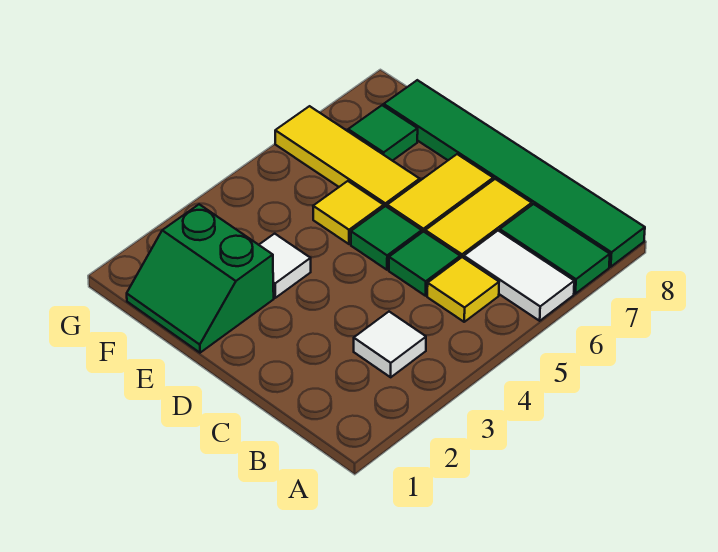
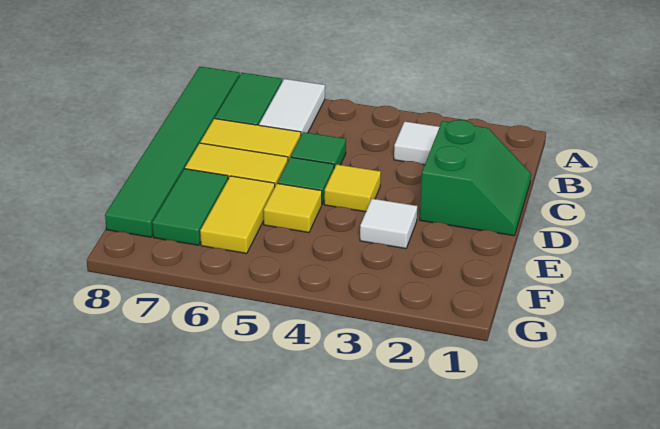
yellow 1x1 tile [427,257,499,322] -> yellow 1x1 tile moved to [324,164,381,212]
green 2x2 slope [127,204,274,353] -> green 2x2 slope moved to [420,120,531,236]
yellow 1x3 tile [275,106,420,207] -> yellow 1x2 tile [200,176,275,254]
green 1x1 tile [348,105,418,161] -> green 1x2 tile [152,169,228,245]

